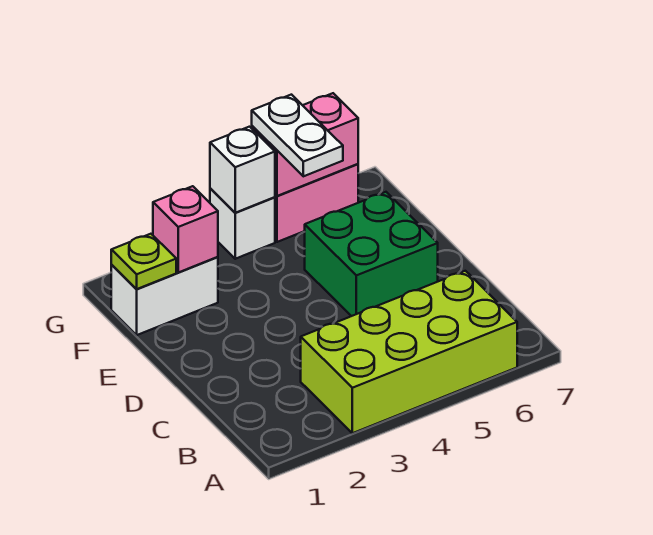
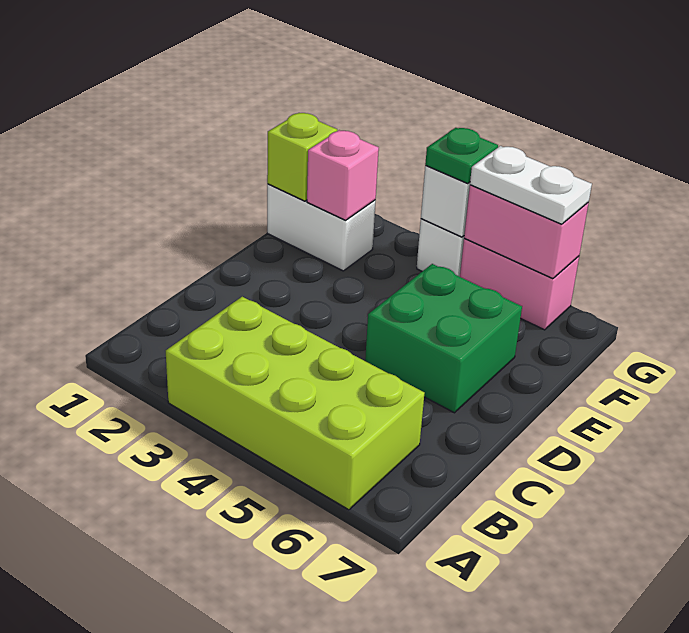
lime 1x1 plate [111,234,176,289] -> lime 1x1 brick [267,113,337,201]
white 1x2 plate [252,95,343,176] -> white 1x2 plate turned to [470,146,592,224]
none -> green 1x1 plate [425,128,498,183]

